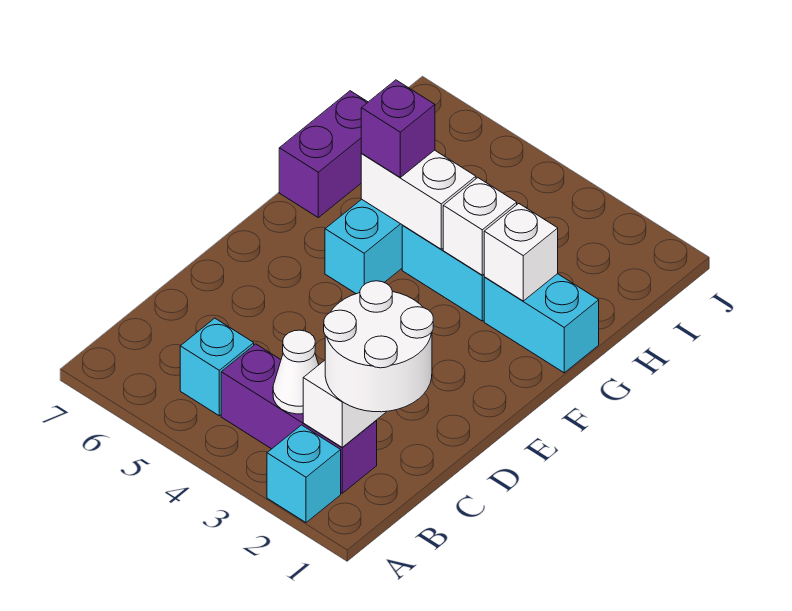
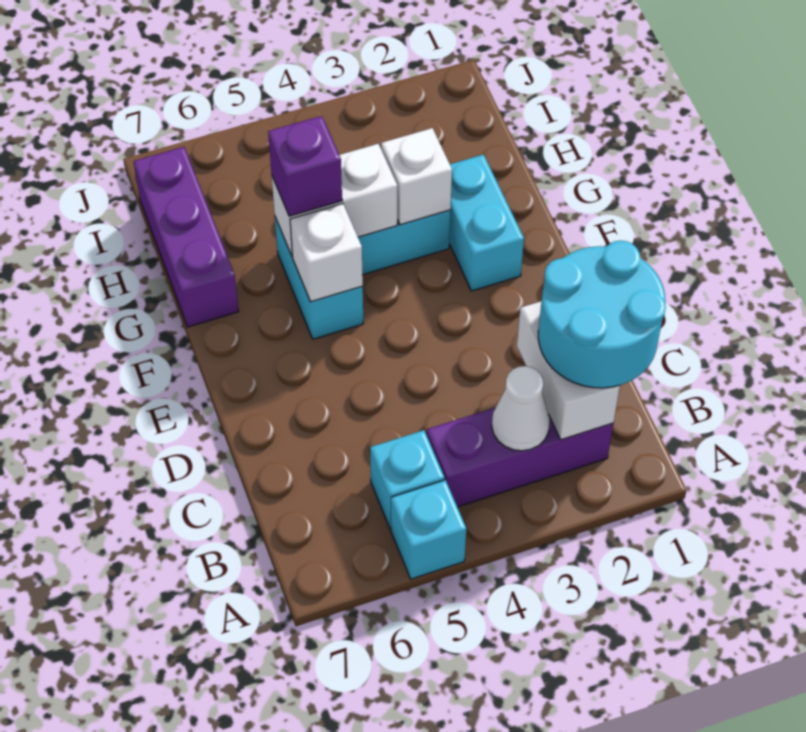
cyan 1x1 brick [267,425,341,523] -> cyan 1x1 brick moved to [391,480,466,579]
white 2x2 round brick [324,281,433,412] -> cyan 2x2 round brick [538,241,666,388]
cyan 1x2 brick [484,274,599,373] -> cyan 1x2 brick turned to [449,155,524,291]
white 1x1 brick [484,204,558,301] -> white 1x1 brick moved to [290,204,363,302]
purple 1x2 brick [279,91,368,218] -> purple 1x3 brick [134,147,239,327]

